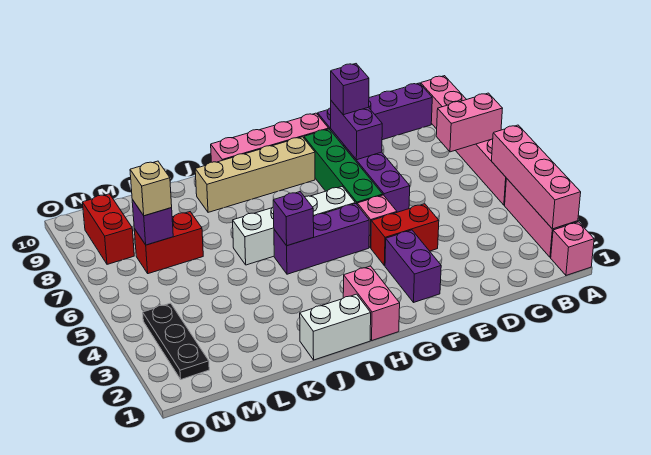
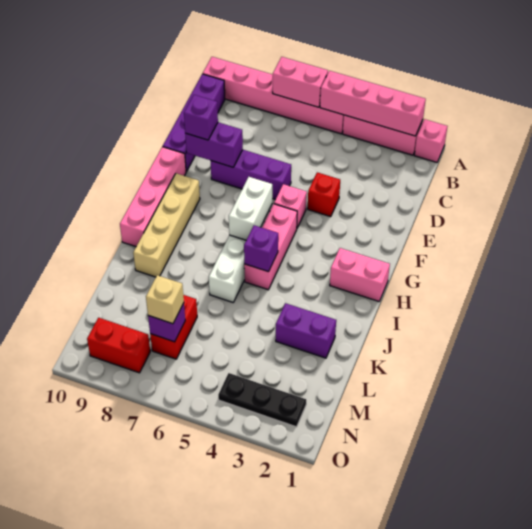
pink 1x2 brick [436,93,503,152] -> pink 1x2 brick turned to [273,57,328,107]
red 1x2 brick [371,204,439,266] -> red 1x1 brick [308,172,340,217]
purple 1x2 brick [385,230,441,302] -> purple 1x2 brick moved to [276,303,336,358]
green 1x4 brick [304,129,383,204] -> none
purple 1x3 brick [274,204,369,274] -> pink 1x3 brick [244,204,297,290]
white 1x2 brick [300,294,371,360] -> white 1x2 brick moved to [229,177,272,240]

